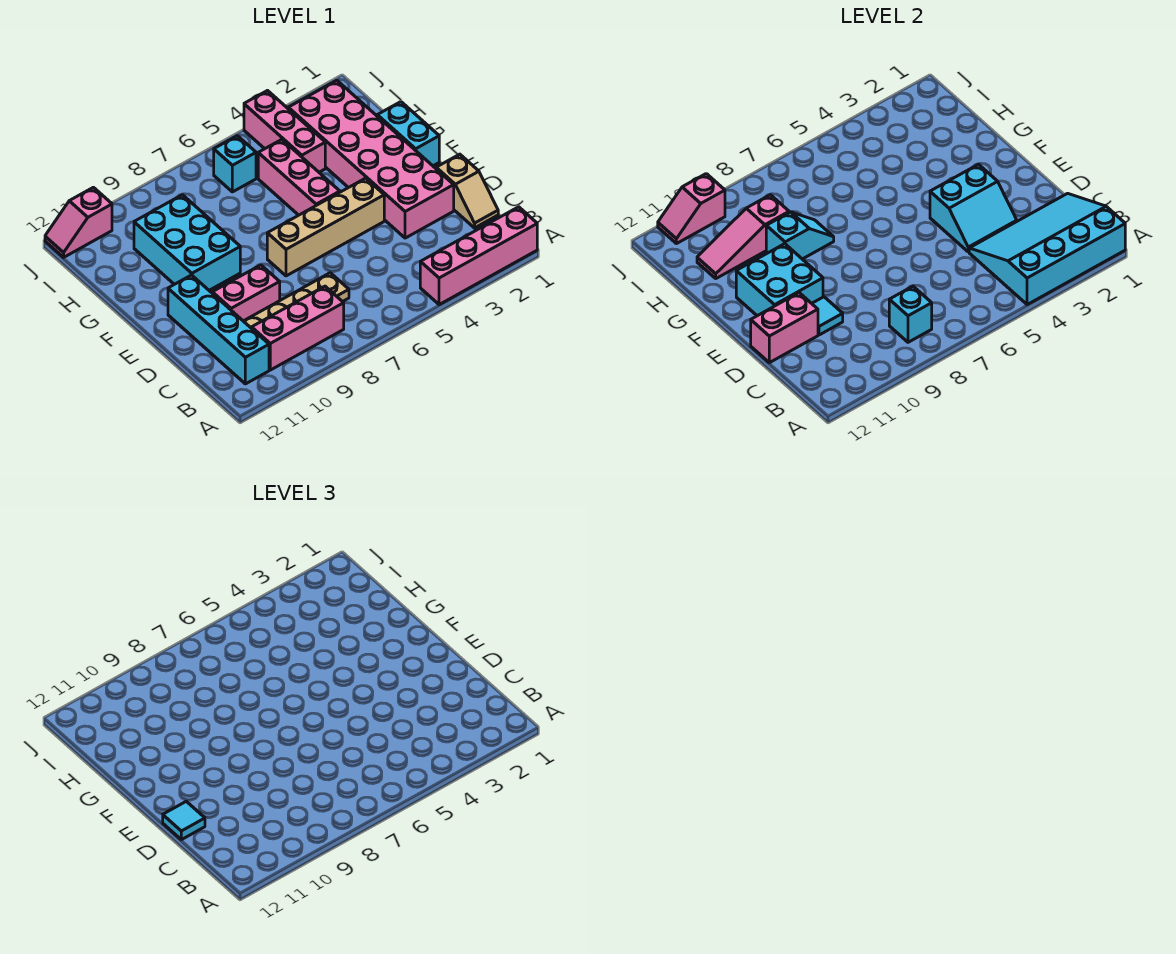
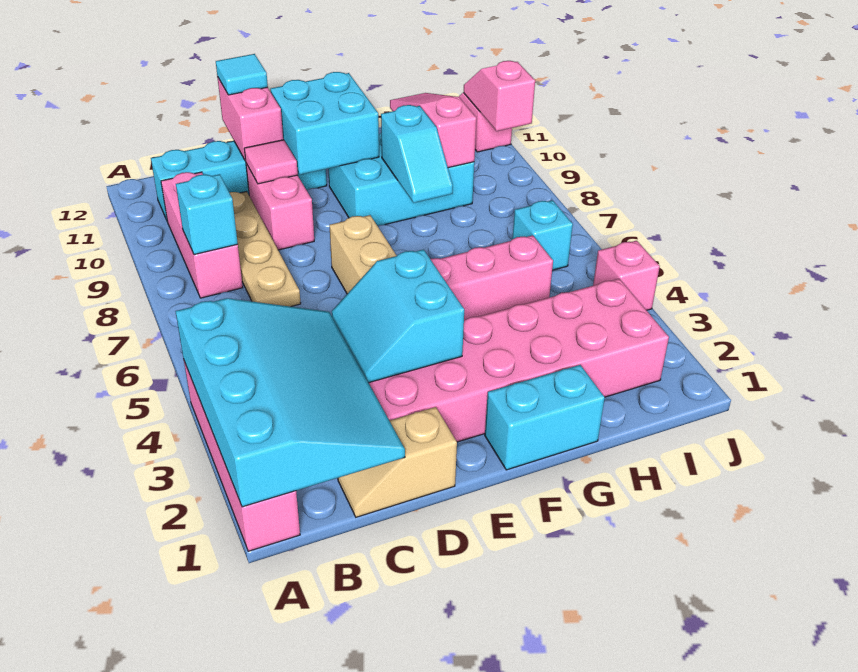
cyan 1x1 tile [812,297,843,335] -> pink 1x1 tile [244,140,298,184]
pink 1x3 brick [244,91,325,172] -> pink 1x1 brick [593,241,660,310]

